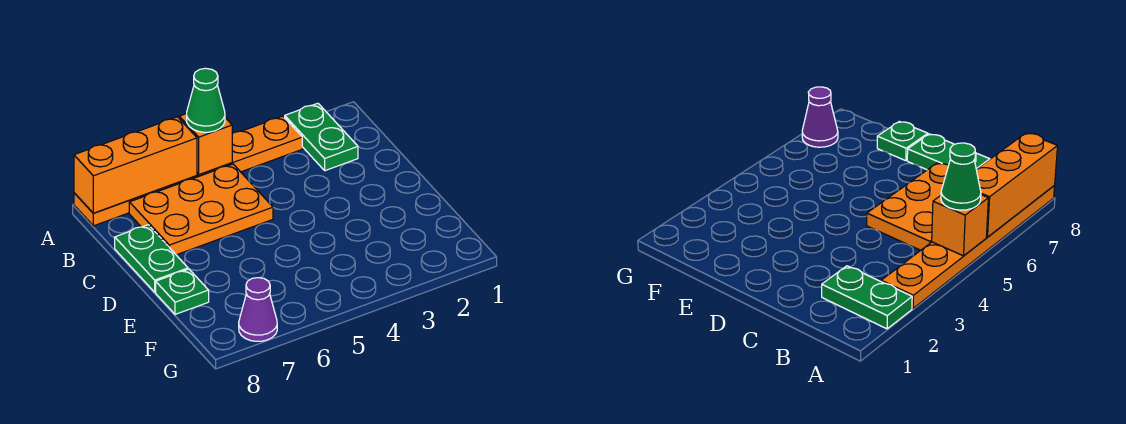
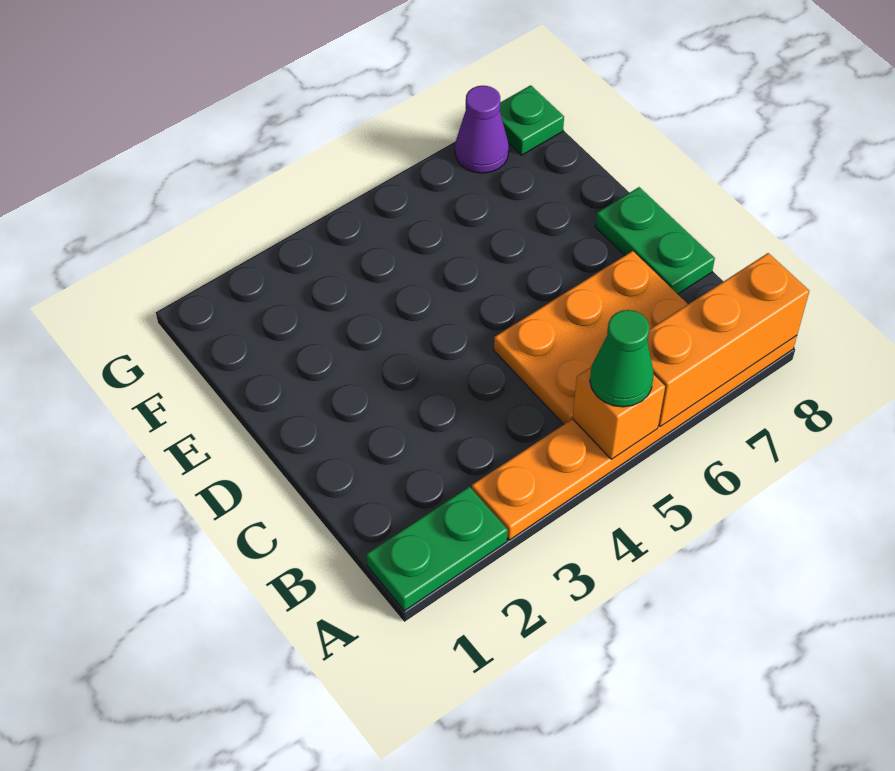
green 1x2 plate [285,103,358,171] -> green 1x2 plate turned to [366,487,508,611]
green 1x1 plate [156,269,209,314] -> green 1x1 plate moved to [500,85,564,155]

